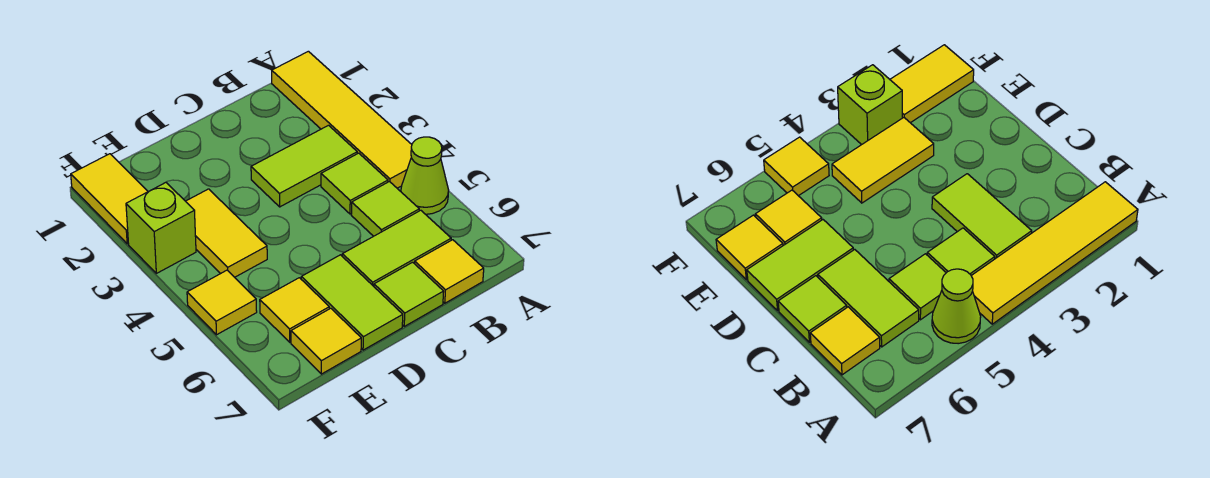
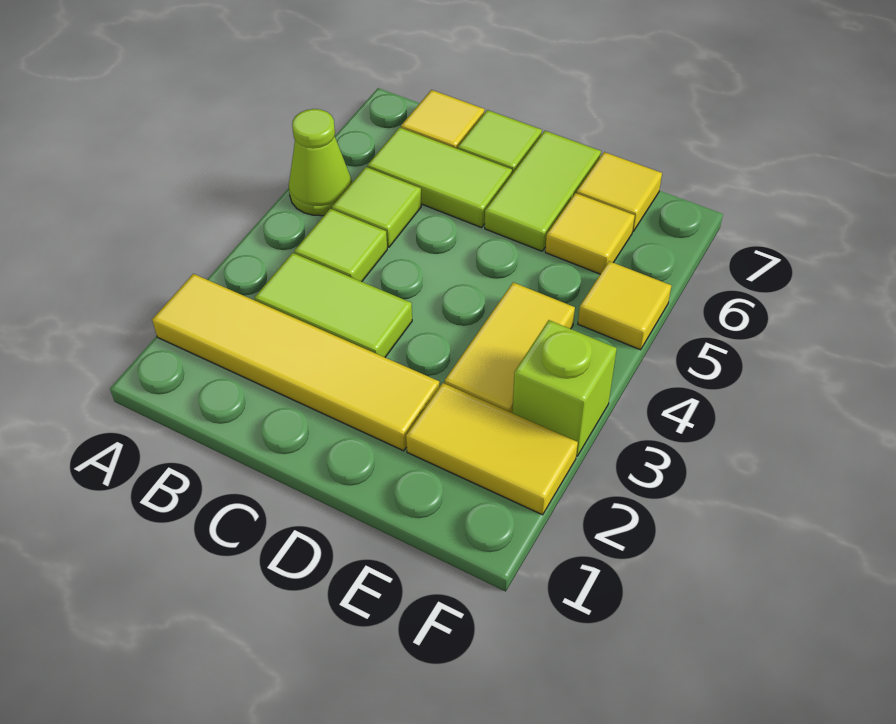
yellow 1x4 tile [272,51,412,188] -> yellow 1x4 tile turned to [152,274,440,451]
yellow 1x2 tile [71,154,148,244] -> yellow 1x2 tile turned to [406,383,578,515]

